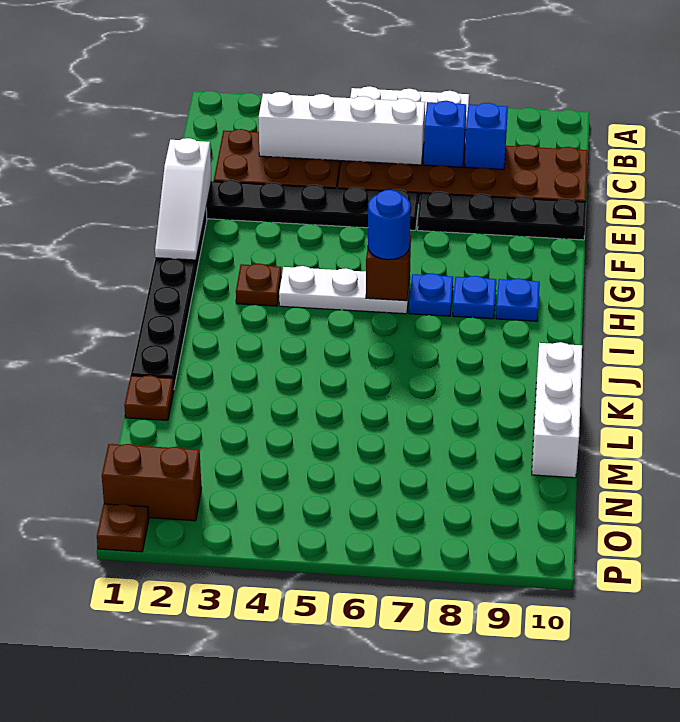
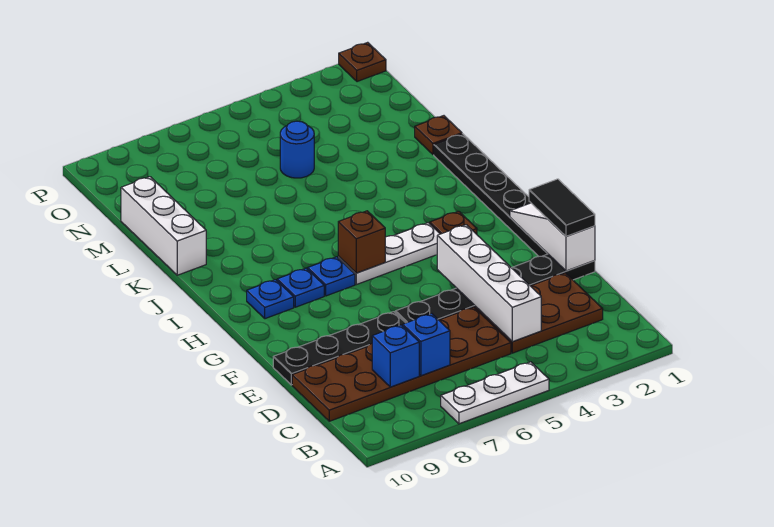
white 1x4 brick [258,92,425,165] -> white 1x4 brick turned to [437,225,541,342]
none -> black 1x2 tile [529,179,595,236]
blue 1x1 round brick [368,190,410,260] -> blue 1x1 round brick moved to [280,121,314,178]
brown 1x2 brick [102,444,202,521] -> none

